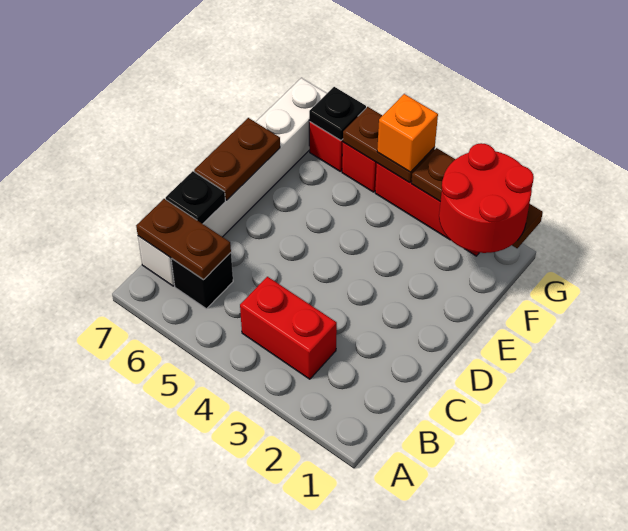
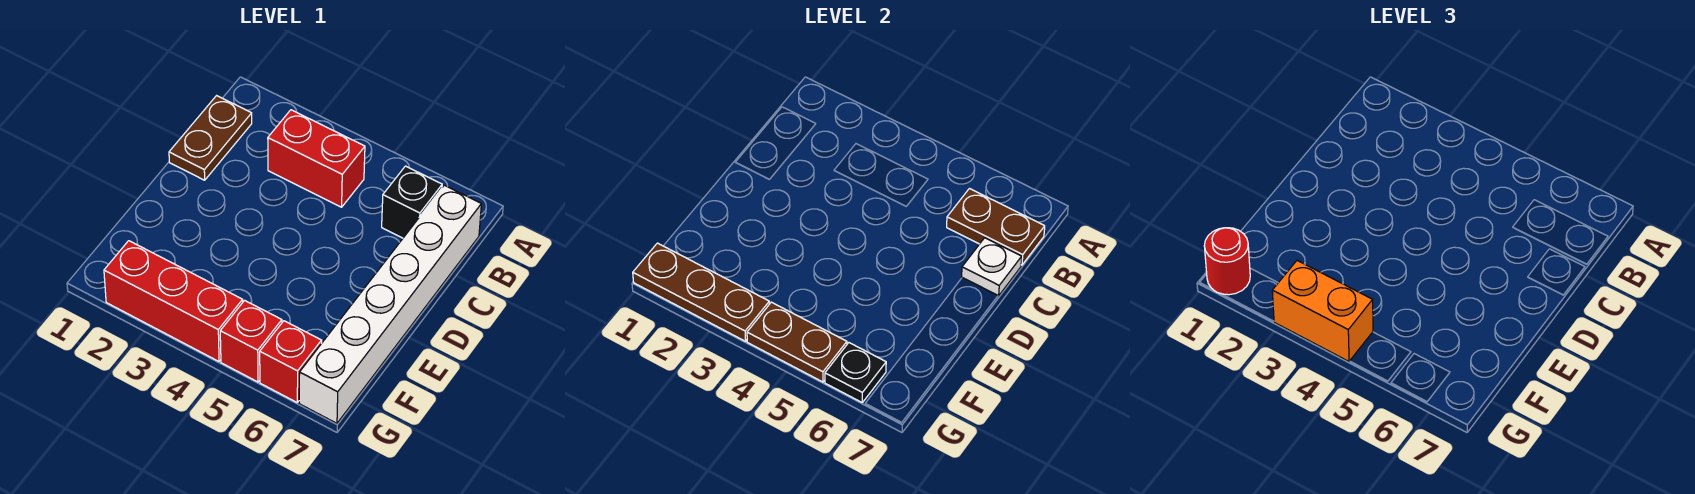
black 1x1 plate [166,171,225,224] -> white 1x1 plate [962,238,1022,296]
brown 1x2 plate [194,118,280,200] -> brown 1x2 plate moved to [169,96,252,180]
red 2x2 round brick [439,143,534,253] -> red 1x1 round brick [1204,228,1250,295]
orange 1x1 brick [377,94,438,172] -> orange 1x2 brick [1272,261,1373,361]

